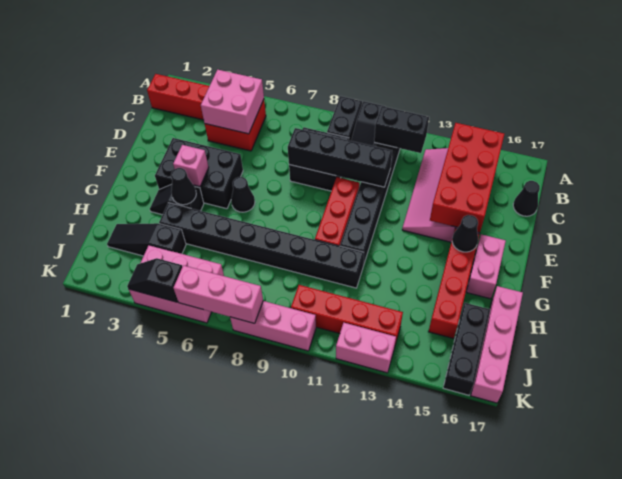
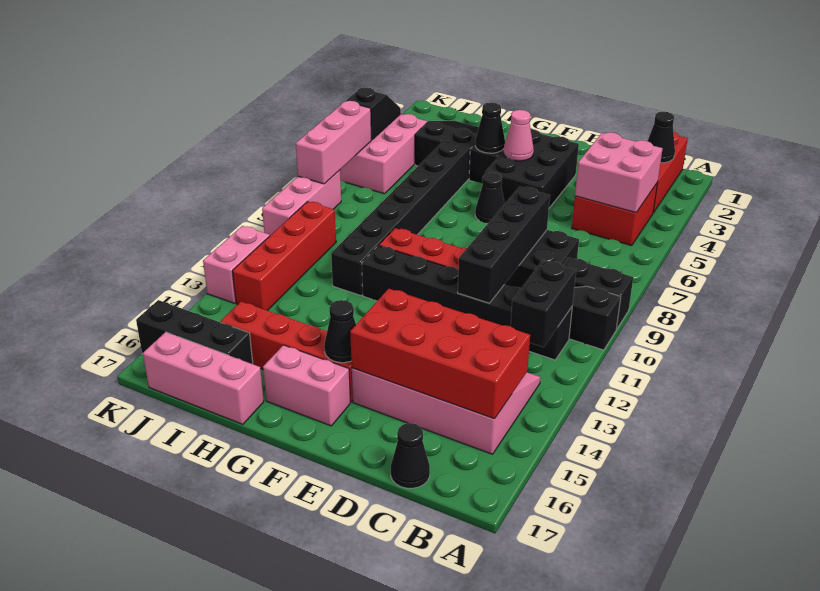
none -> black 1x1 cone [648,112,675,163]
pink 1x1 brick [173,145,209,187] -> pink 1x1 cone [504,110,534,161]
pink 1x4 brick [471,286,523,403] -> pink 1x3 brick [143,332,264,424]

